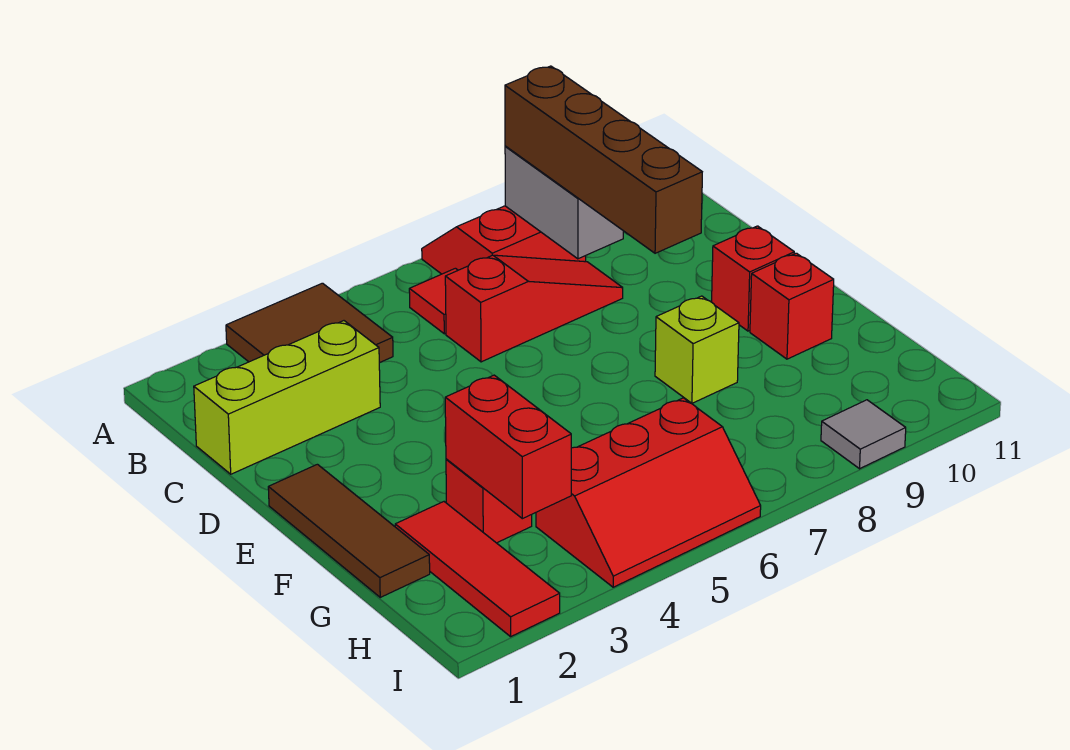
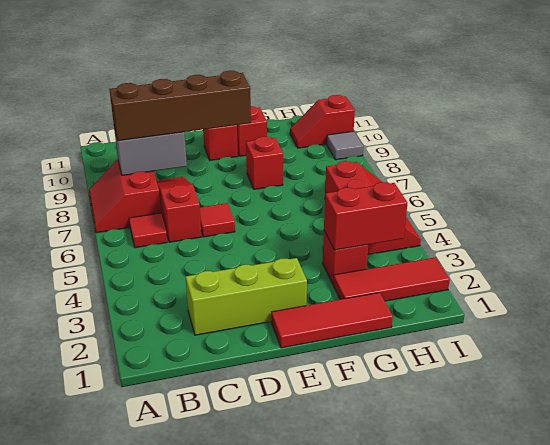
brown 2x2 tile [226,283,393,363] -> none
lime 1x3 brick [194,321,380,474] -> lime 1x3 brick turned to [186,258,307,335]
none -> red 1x1 tile [200,203,235,237]
brown 1x3 tile [268,464,430,597] -> red 1x3 tile [271,293,393,348]
lime 1x1 brick [655,296,739,403] -> red 1x1 brick [246,137,283,189]
none -> red 1x2 slope [290,95,355,148]

